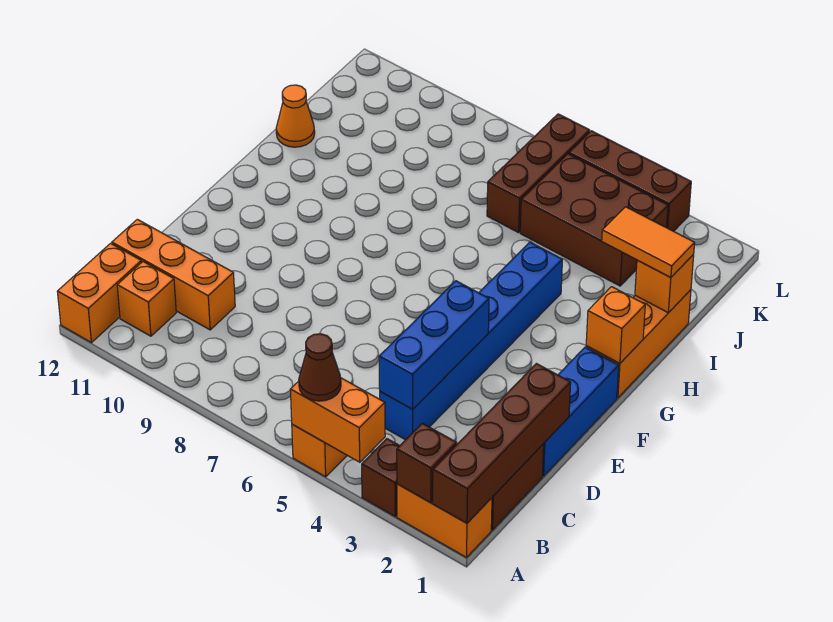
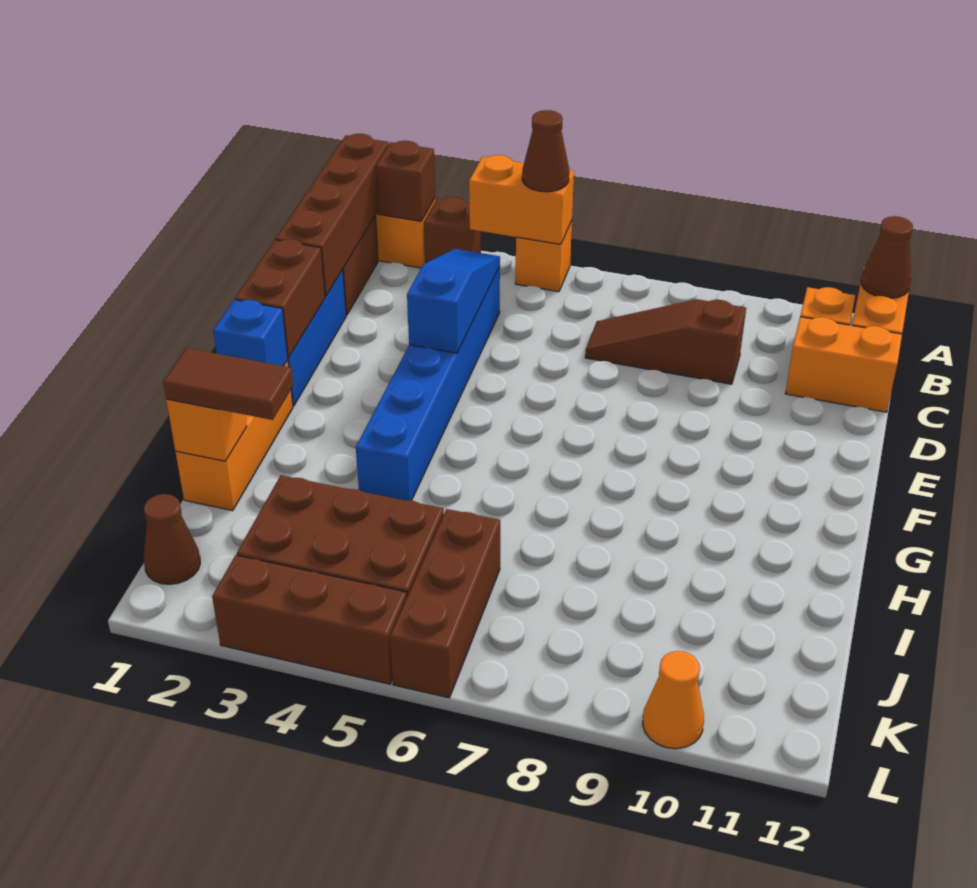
none -> brown 1x1 cone [861,216,913,298]
blue 1x3 brick [379,281,489,409] -> blue 1x3 slope [407,249,500,353]
none -> brown 1x3 slope [585,299,746,384]
orange 1x3 brick [112,219,235,330] -> orange 1x2 brick [785,317,902,412]
none -> brown 1x2 brick [235,239,325,357]
orange 1x1 brick [586,287,645,363] -> blue 1x1 brick [213,300,288,366]
orange 1x2 tile [602,207,695,278] -> brown 1x2 tile [163,348,293,420]
orange 1x1 cone [276,85,315,147] -> orange 1x1 cone moved to [643,651,704,749]
none -> brown 1x1 cone [144,494,200,584]

